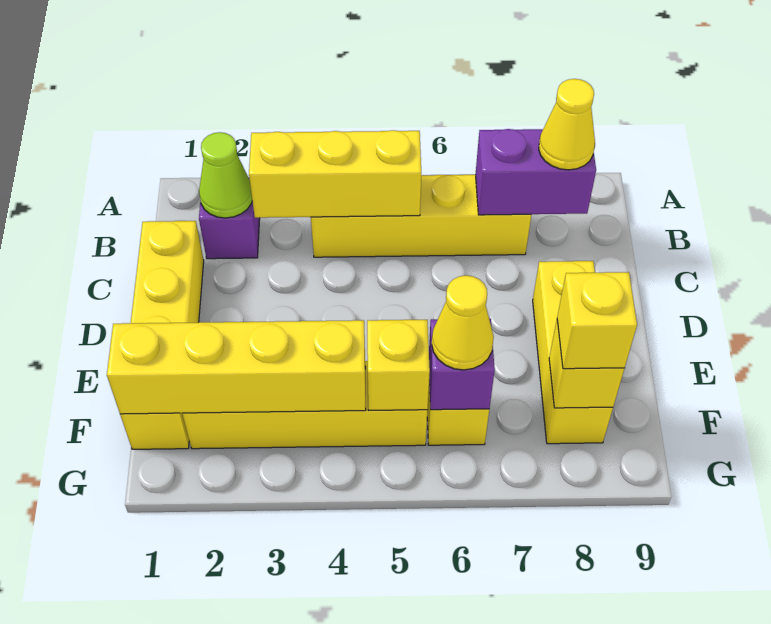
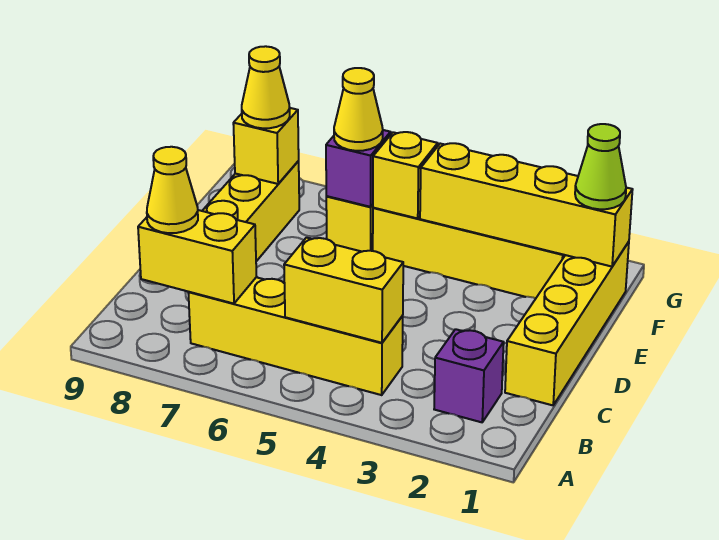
lime 1x1 cone [199,132,252,218] -> lime 1x1 cone moved to [575,124,626,209]
yellow 1x3 brick [249,130,421,218] -> yellow 1x2 brick [284,238,403,343]
purple 1x2 brick [475,129,596,215] -> yellow 1x2 brick [138,210,257,304]
yellow 1x1 brick [557,272,637,369] -> yellow 1x1 cone [242,46,290,128]

